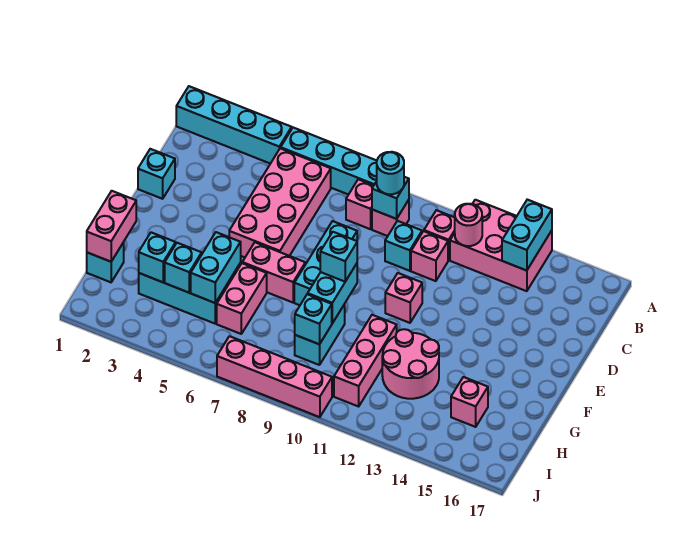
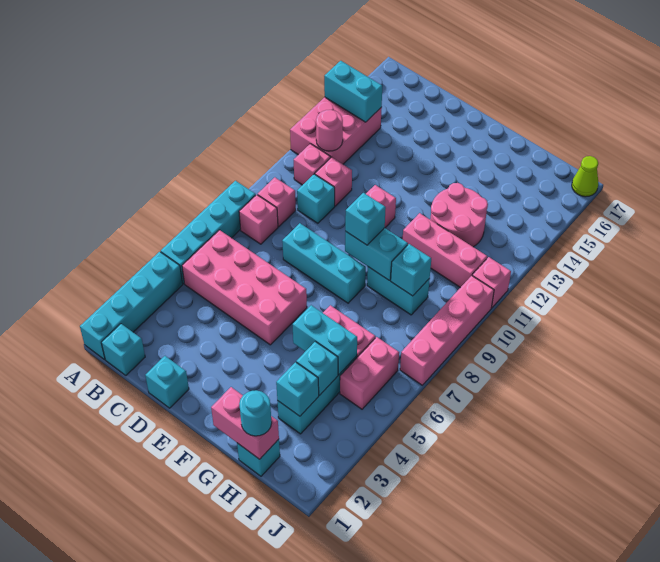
cyan 1x1 brick [372,177,409,219] -> cyan 1x1 brick moved to [101,324,145,375]
cyan 1x1 round brick [377,152,404,194] -> cyan 1x1 round brick moved to [239,390,272,436]
pink 1x2 brick [242,242,305,302] -> pink 1x2 brick moved to [340,337,399,409]
pink 1x1 brick [451,377,488,427] -> pink 1x1 brick moved to [472,257,511,308]
none -> lime 1x1 cone [572,156,598,197]

